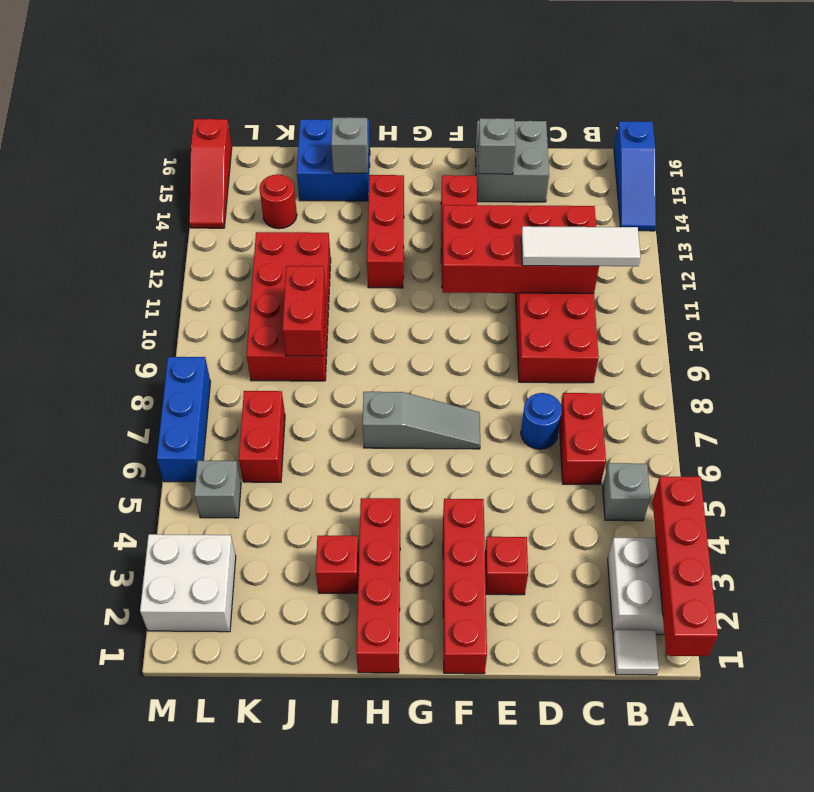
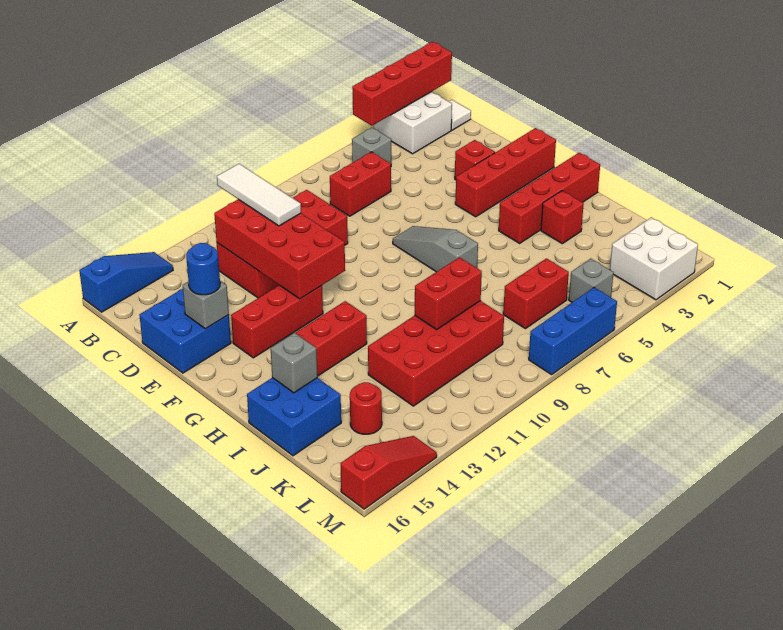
blue 1x1 round brick [521,393,562,449] -> blue 1x1 round brick moved to [186,243,220,295]
grey 2x2 brick [475,121,549,202] -> blue 2x2 brick [139,289,231,373]

